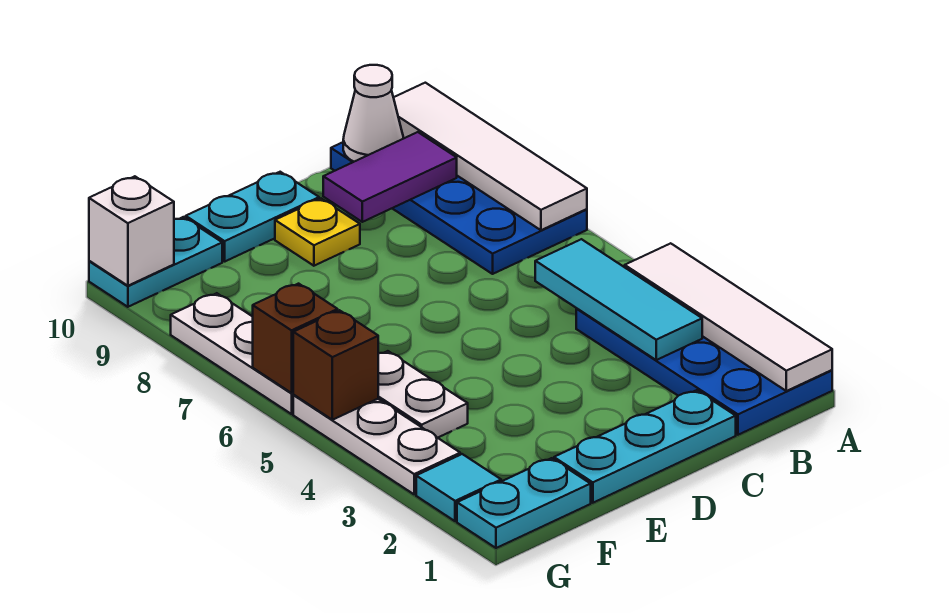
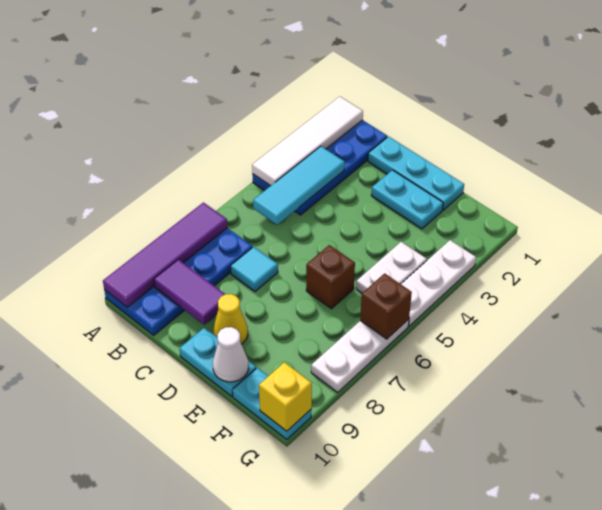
white 1x4 tile [394,83,587,230] -> purple 1x4 tile [103,203,227,307]
white 1x1 cone [343,65,403,162] -> white 1x1 cone moved to [213,327,248,382]
yellow 1x1 plate [275,199,360,266] -> yellow 1x1 cone [213,294,248,344]
cyan 1x2 plate [457,458,591,548] -> cyan 1x2 plate moved to [371,170,443,229]
cyan 1x1 tile [416,454,501,521] -> cyan 1x1 tile moved to [230,247,278,291]
brown 1x1 brick [293,310,378,420] -> brown 1x1 brick moved to [306,245,355,309]
white 1x1 brick [89,176,174,286] -> yellow 1x1 brick [259,362,312,431]

